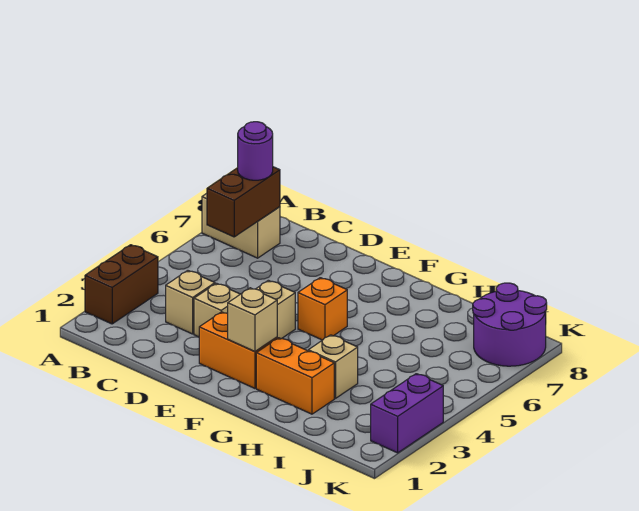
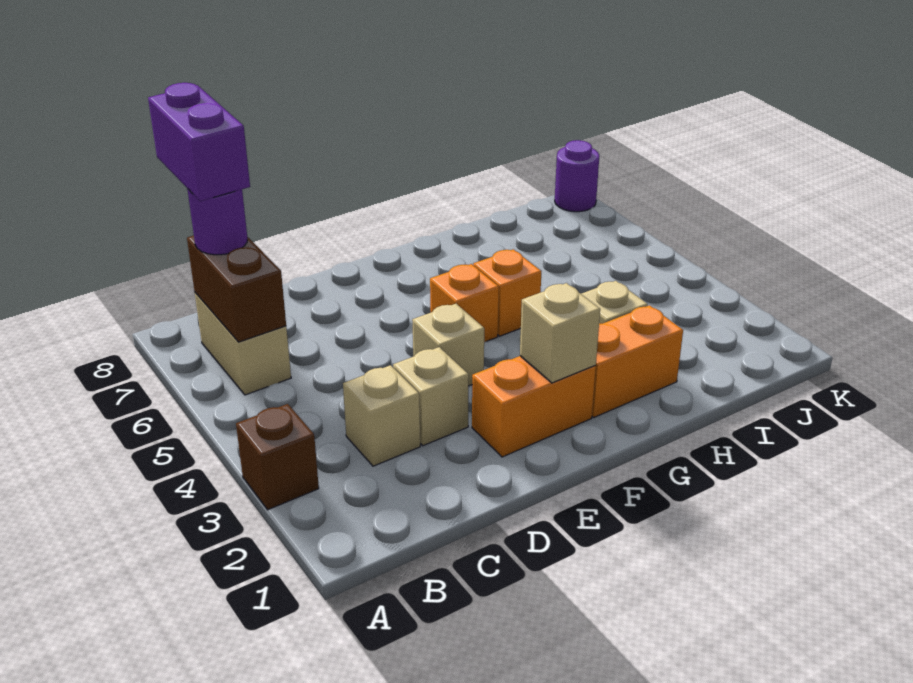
brown 1x2 brick [85,245,158,324] -> brown 1x1 brick [236,404,319,510]
tan 1x2 brick [202,193,280,258] -> tan 1x2 brick turned to [195,293,291,395]
none -> orange 1x1 brick [473,249,541,336]
purple 2x2 round brick [473,283,547,366] -> purple 1x1 round brick [555,140,599,212]
purple 1x2 brick [371,374,443,453] -> purple 1x2 brick moved to [148,83,250,201]

